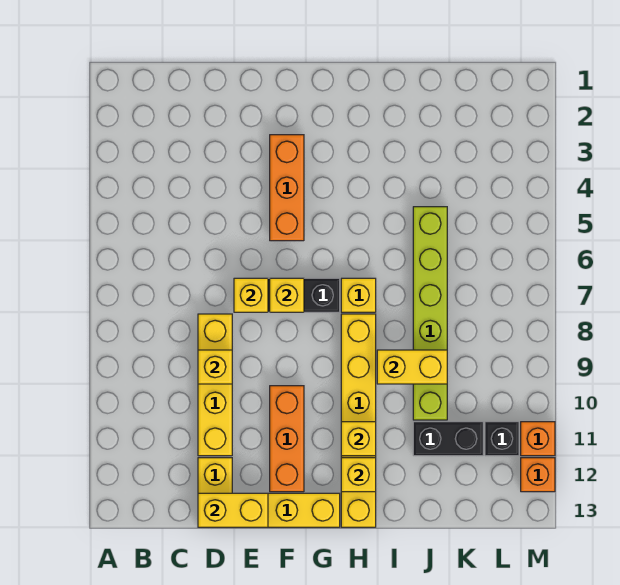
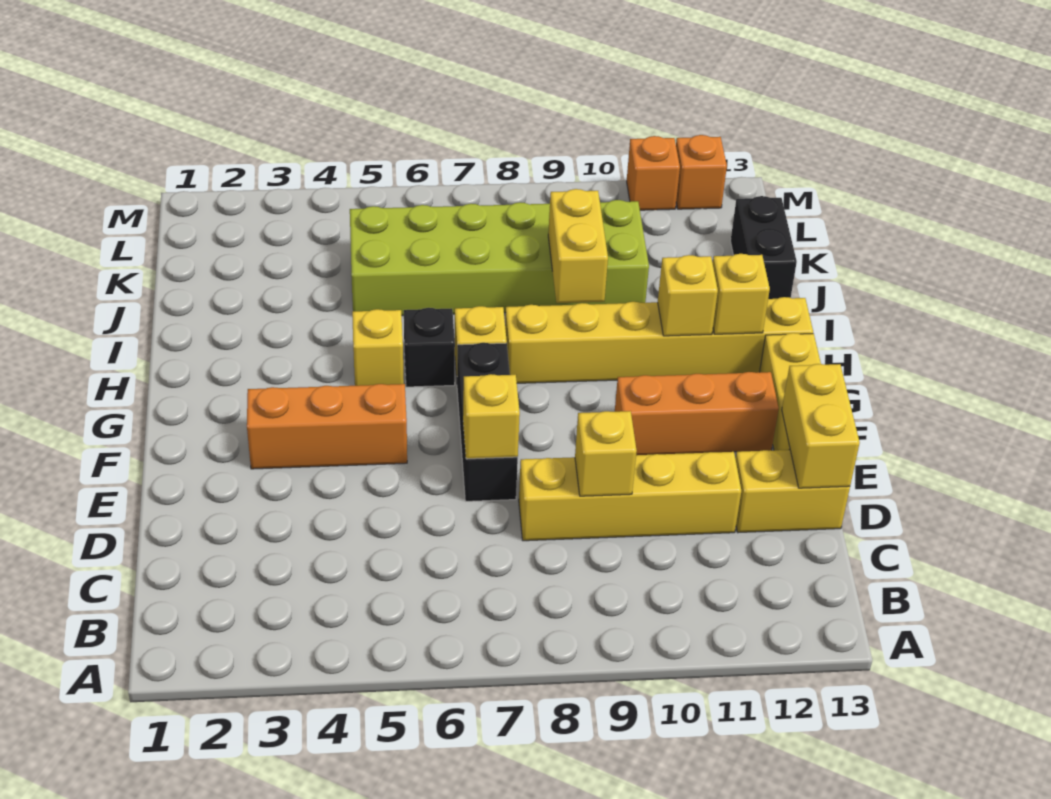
yellow 1x1 brick [270,278,304,312] -> yellow 1x1 brick moved to [352,309,404,386]
lime 1x6 brick [413,207,447,420] -> lime 2x6 brick [350,200,649,316]
black 1x2 brick [413,422,483,456] -> black 1x2 brick moved to [731,196,797,299]
black 1x1 brick [485,422,519,456] -> black 1x1 brick moved to [404,308,455,387]

